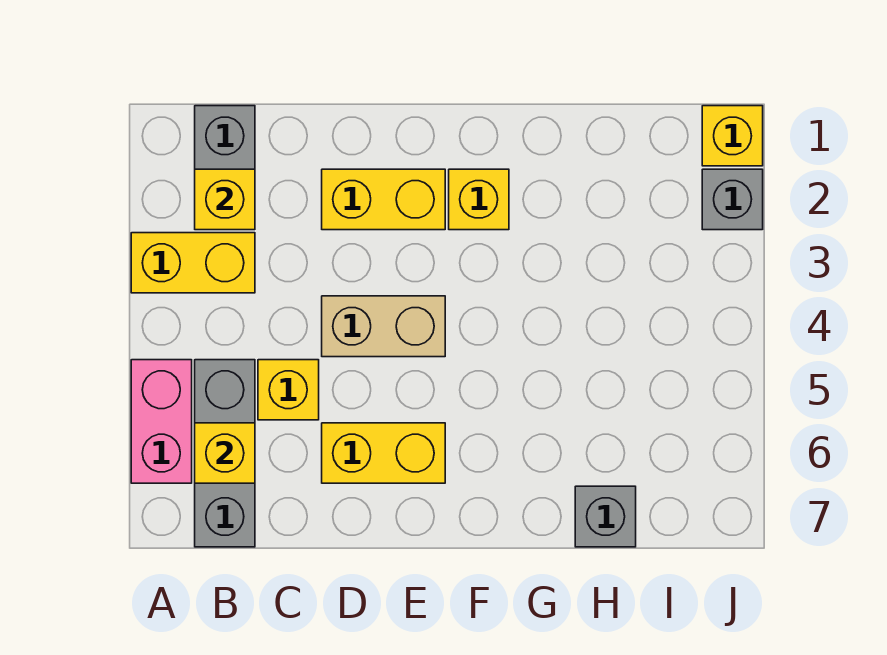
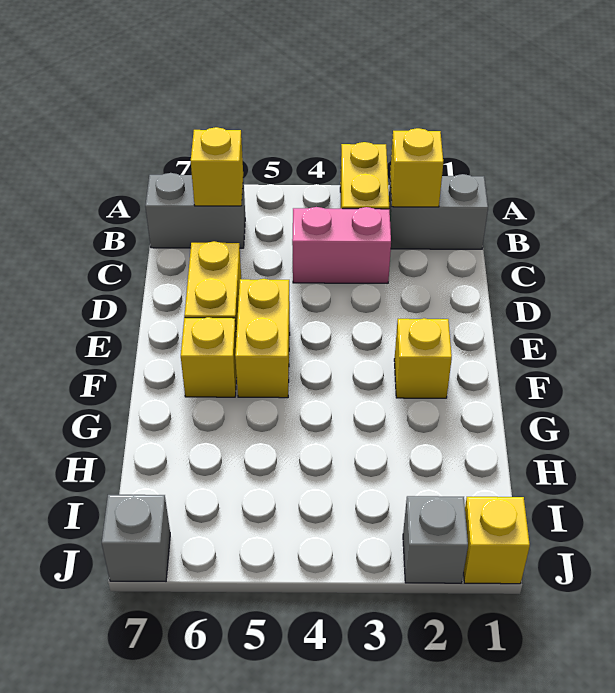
pink 1x2 brick [131,360,192,483] -> pink 1x2 brick moved to [292,207,391,283]
grey 1x3 brick [195,360,255,547] -> grey 1x2 brick [145,173,245,248]
yellow 1x1 brick [258,360,319,420] -> yellow 1x1 brick moved to [181,317,237,397]
yellow 1x2 brick [322,169,445,230] -> yellow 1x2 brick moved to [235,279,290,398]
tan 1x2 brick [322,296,445,357] -> none
grey 1x1 brick [575,486,636,547] -> grey 1x1 brick moved to [102,495,170,581]

